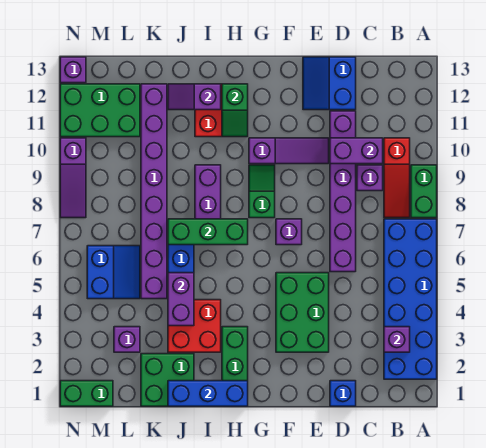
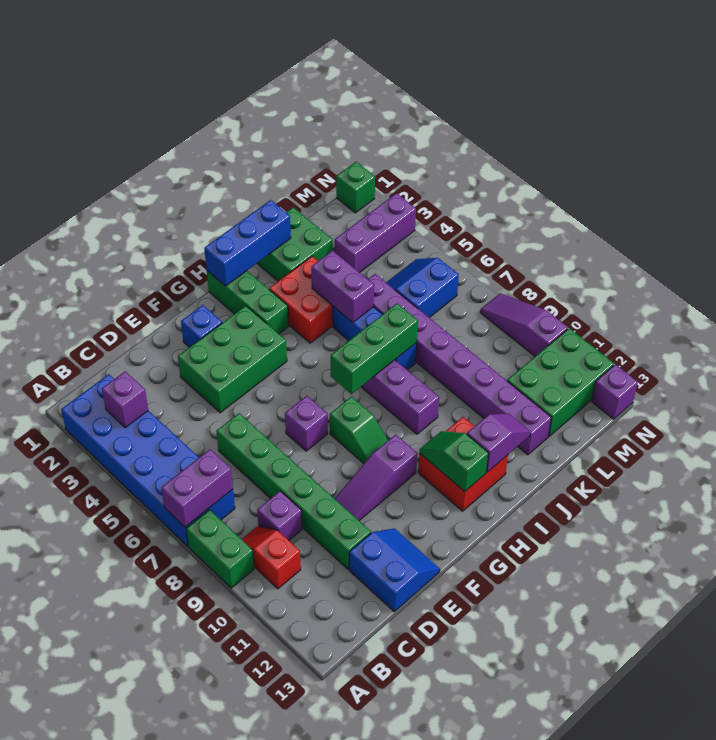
red 1x3 slope [384,138,410,218] -> red 1x2 slope [242,526,301,589]
purple 1x2 brick [330,138,383,164] -> purple 1x2 brick moved to [161,449,233,527]
blue 1x1 brick [330,381,356,406] -> blue 1x1 brick moved to [181,305,222,347]
purple 1x6 brick [330,111,356,272] -> green 1x6 brick [217,413,371,569]
green 2x3 brick [276,273,329,352] -> green 2x3 brick turned to [178,306,287,413]
purple 1x1 brick [114,327,140,352] -> purple 1x3 brick [335,193,416,273]
blue 2x2 slope [87,246,140,299] -> blue 2x2 slope turned to [386,258,459,318]
green 1x2 brick [60,381,113,406] -> green 1x1 brick [336,162,375,213]

